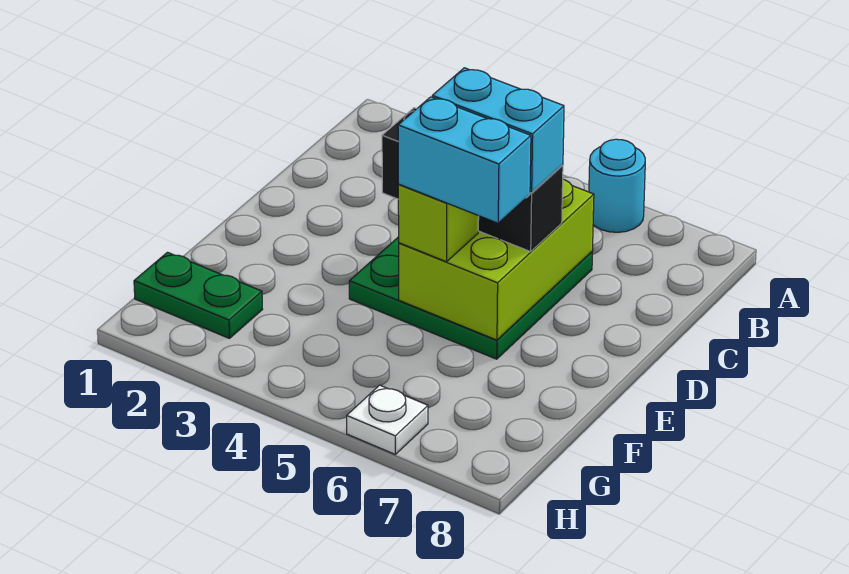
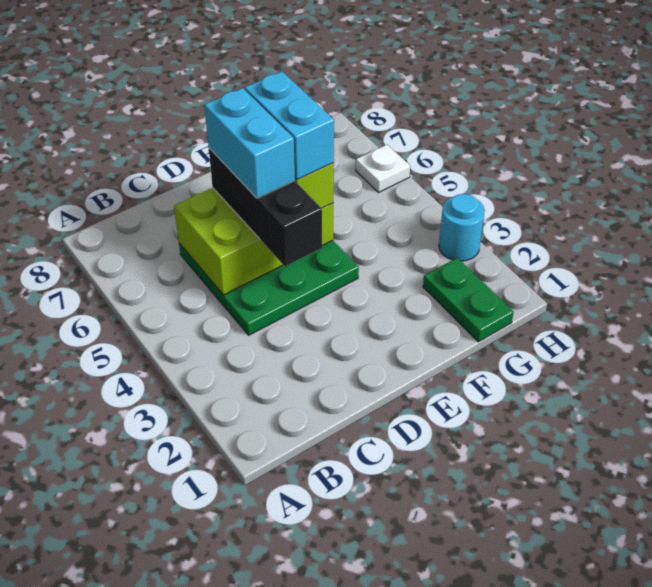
cyan 1x1 round brick [589,139,645,232] -> cyan 1x1 round brick moved to [439,194,485,261]

